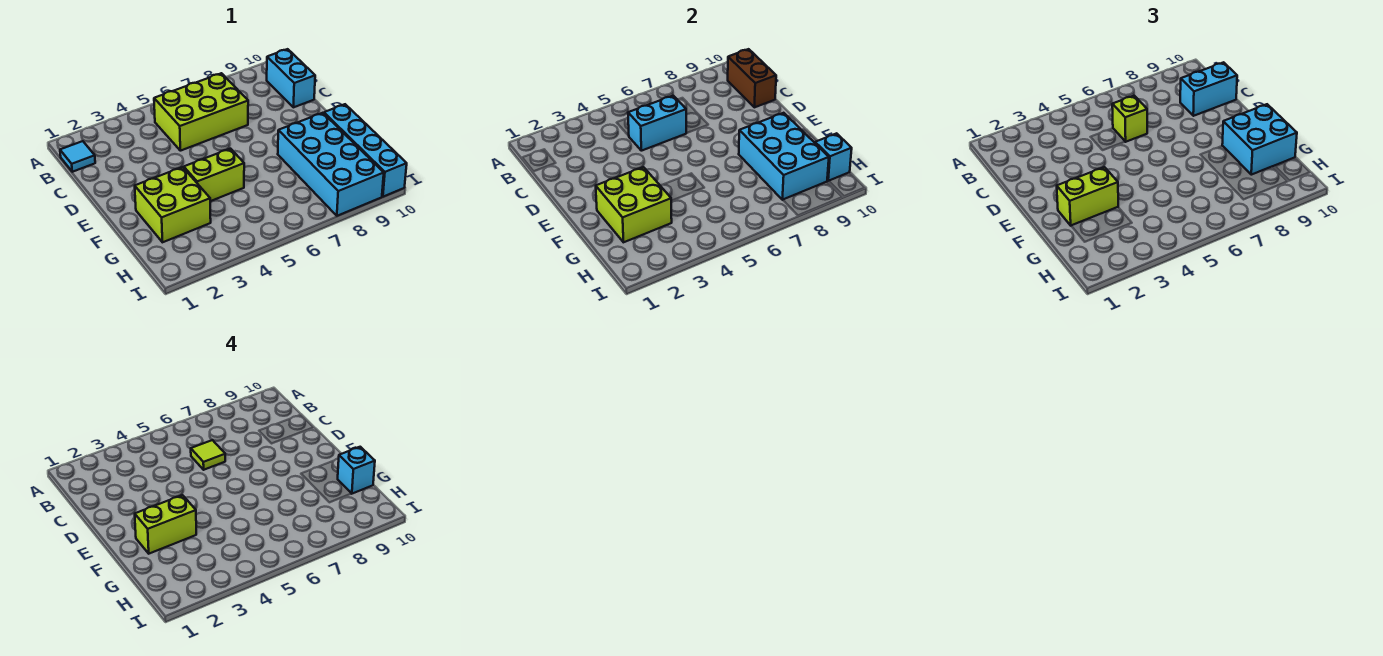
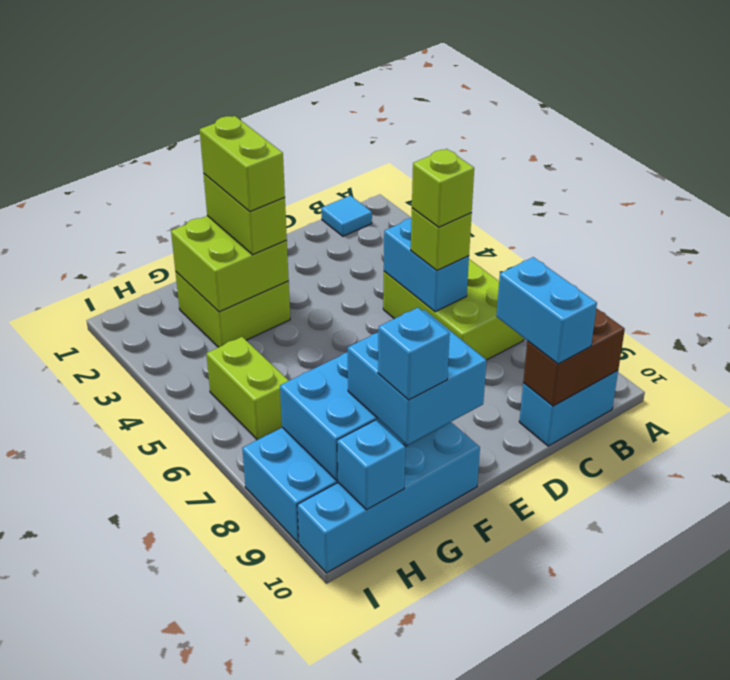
lime 1x1 tile [191,440,225,470] -> lime 1x1 brick [412,149,474,227]
lime 1x2 brick [184,149,244,201] -> lime 1x2 brick moved to [206,337,289,440]

